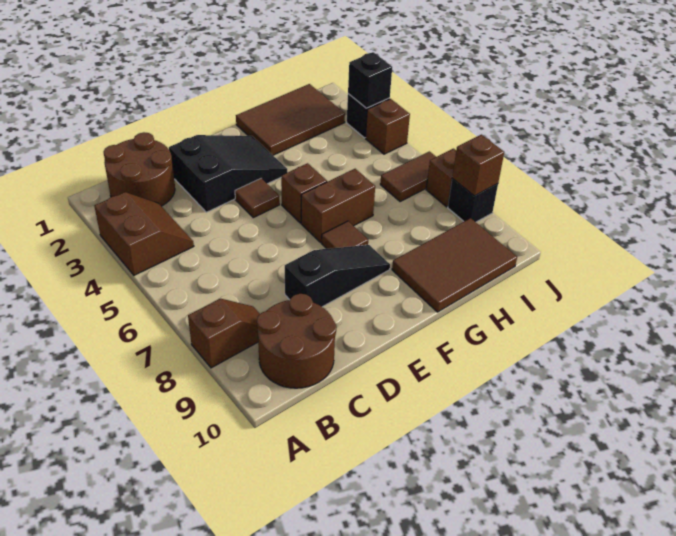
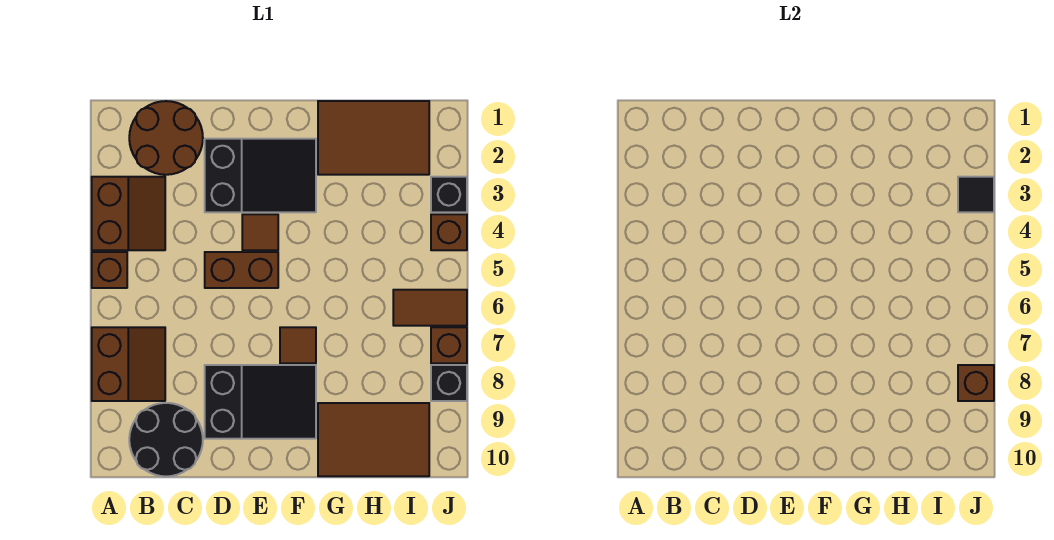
brown 1x2 slope [188,299,260,368] -> brown 2x2 slope [92,327,165,401]
brown 2x2 round brick [257,294,336,388] -> black 2x2 round brick [129,403,203,476]
black 1x3 slope [285,245,390,307] -> black 2x3 slope [205,365,316,439]
brown 1x1 brick [281,163,327,223] -> brown 1x1 brick moved to [92,252,127,288]
brown 1x2 brick [301,169,375,242] -> brown 1x2 brick moved to [205,252,278,288]
black 1x1 brick [348,52,392,108] -> black 1x1 tile [958,177,994,212]

